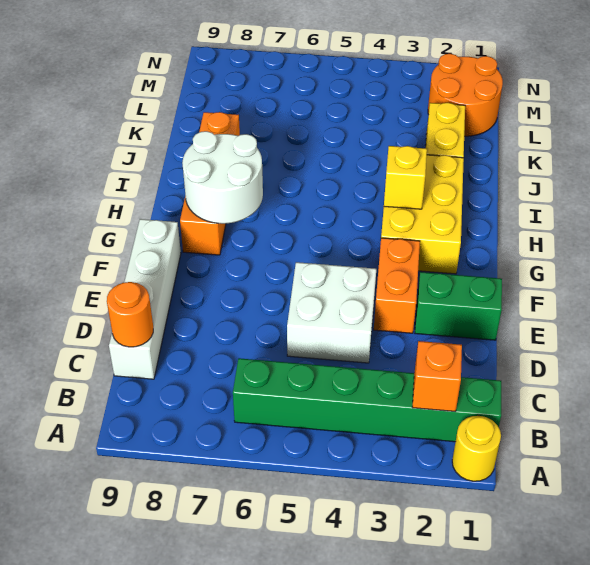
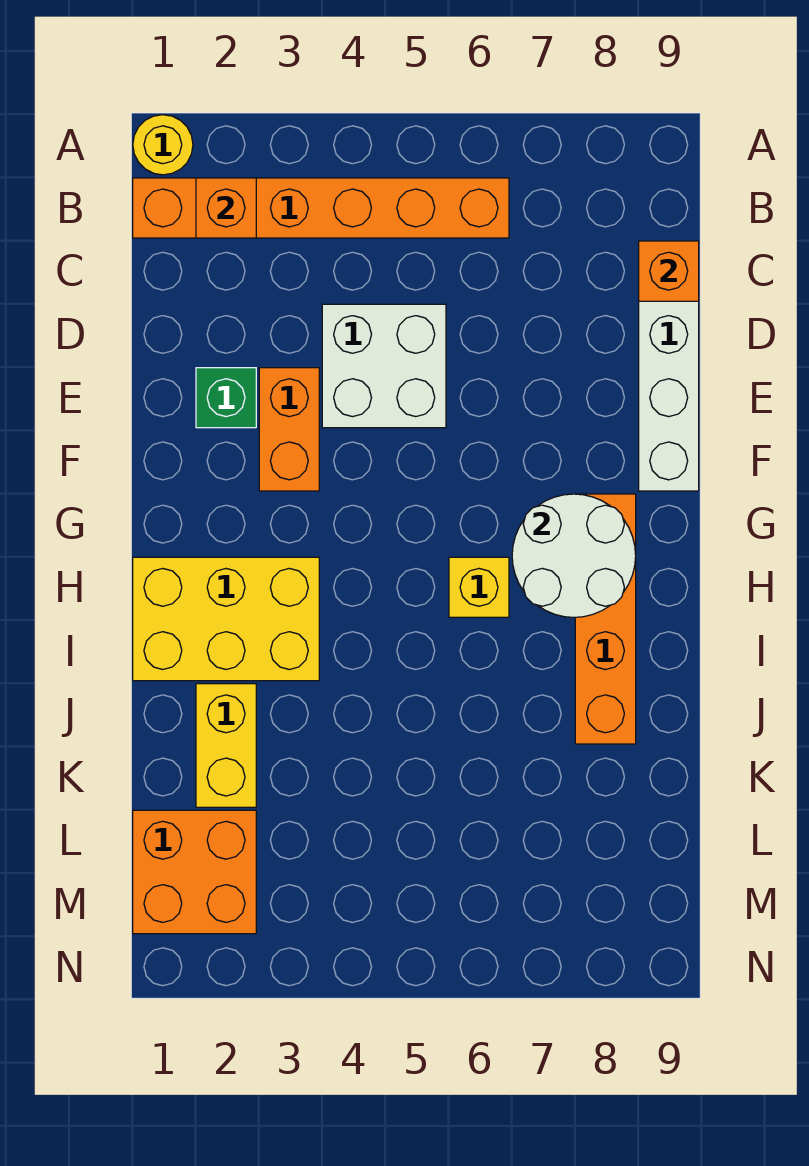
green 1x6 brick [233,358,501,442] -> orange 1x6 brick [133,178,509,238]
orange 1x1 round brick [107,282,153,347] -> orange 1x1 brick [639,241,699,301]
green 1x2 brick [415,272,502,340] -> green 1x1 brick [196,368,256,428]
yellow 2x3 brick [381,155,464,274] -> yellow 2x3 brick turned to [133,557,319,681]
yellow 1x1 brick [384,146,427,209] -> yellow 1x1 brick moved to [449,557,509,617]
orange 2x2 round brick [428,54,503,136] -> orange 2x2 brick [133,810,256,934]

